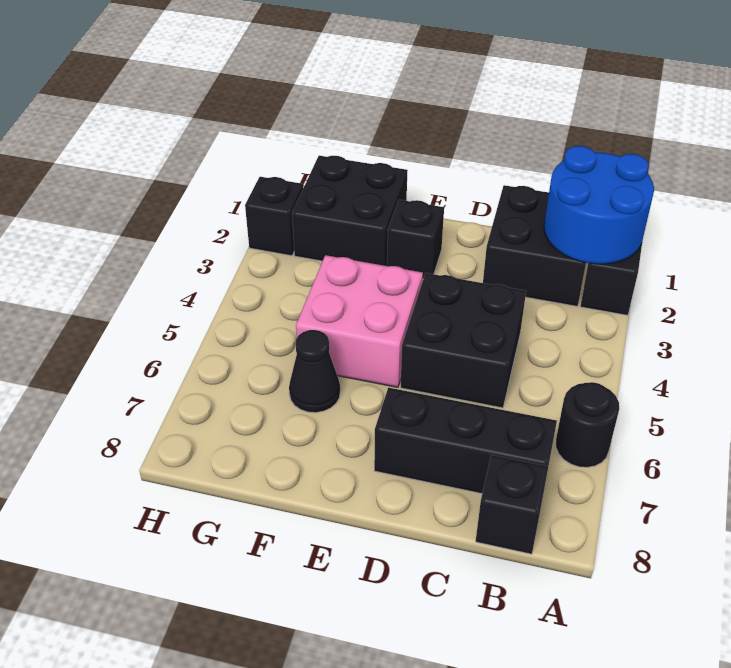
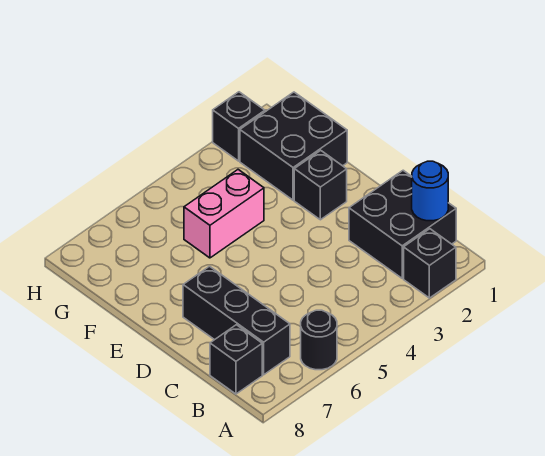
blue 2x2 round brick [544,146,654,264] -> blue 1x1 round brick [412,161,448,221]
black 2x2 brick [401,273,526,408] -> none
pink 2x2 brick [296,255,423,387] -> pink 1x2 brick [184,170,264,258]
black 1x1 cone [289,330,340,413] -> none

